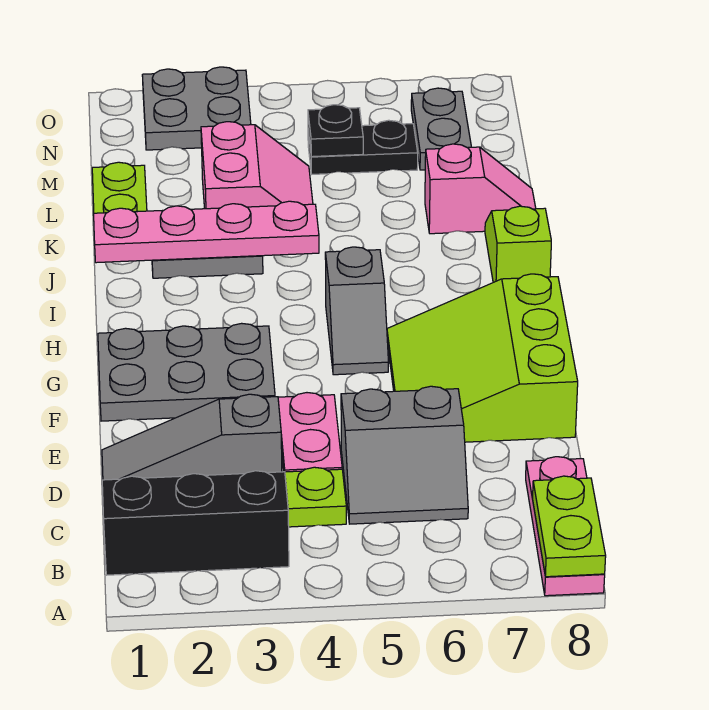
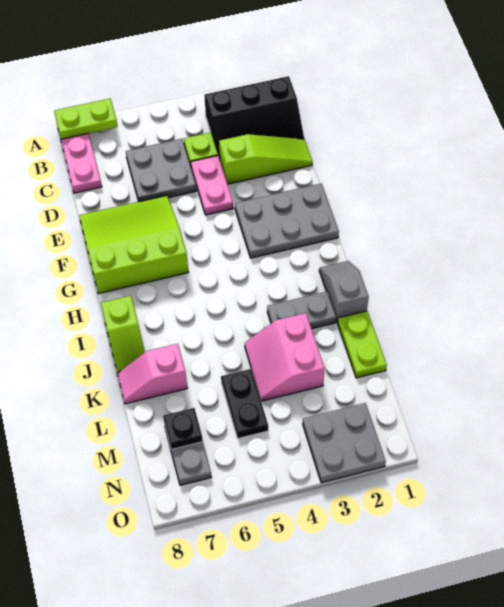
lime 1x2 plate [533,476,606,577] -> lime 1x2 plate turned to [54,99,118,139]
grey 2x2 slope [341,386,468,524] -> grey 2x2 plate [126,139,197,201]
grey 1x3 slope [102,394,282,480] -> lime 1x3 slope [219,134,313,184]
lime 3x3 slope [387,274,578,442] -> lime 3x3 slope turned to [79,195,188,294]
grey 1x2 slope [325,247,389,375] -> grey 1x2 slope moved to [319,261,369,323]
pink 1x4 plate [94,201,319,263] -> none
black 1x2 plate [308,120,418,174] -> black 1x2 plate turned to [221,369,268,438]
black 1x1 plate [308,105,363,157] -> black 1x1 plate moved to [163,408,203,449]

